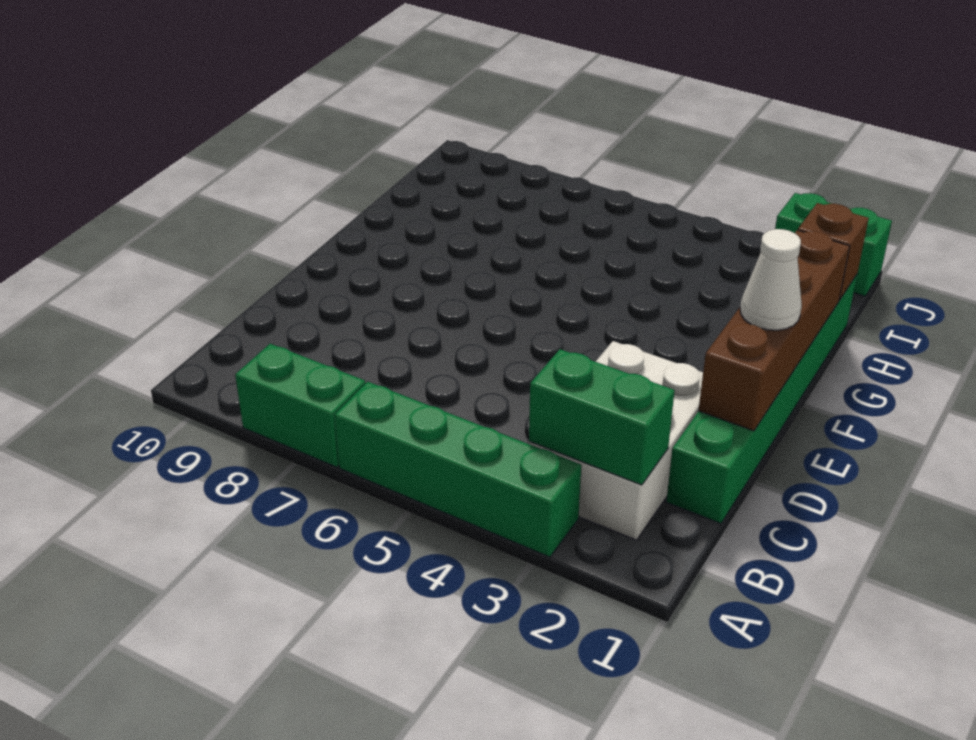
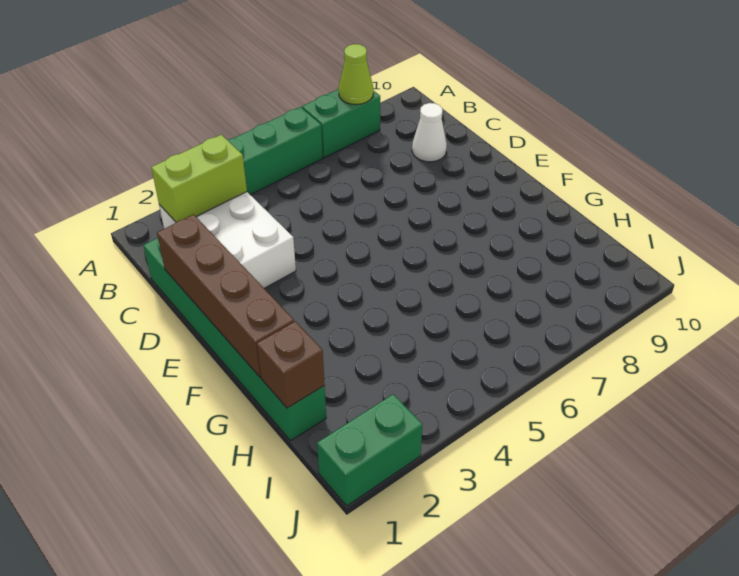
none -> lime 1x1 cone [339,44,373,105]
green 1x2 brick [529,349,675,485] -> lime 1x2 brick [151,135,247,222]
white 1x1 cone [740,229,802,330] -> white 1x1 cone moved to [412,103,447,162]

